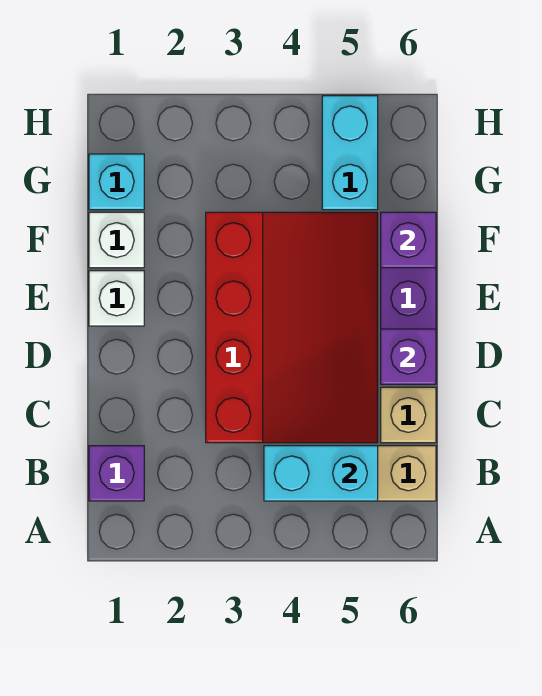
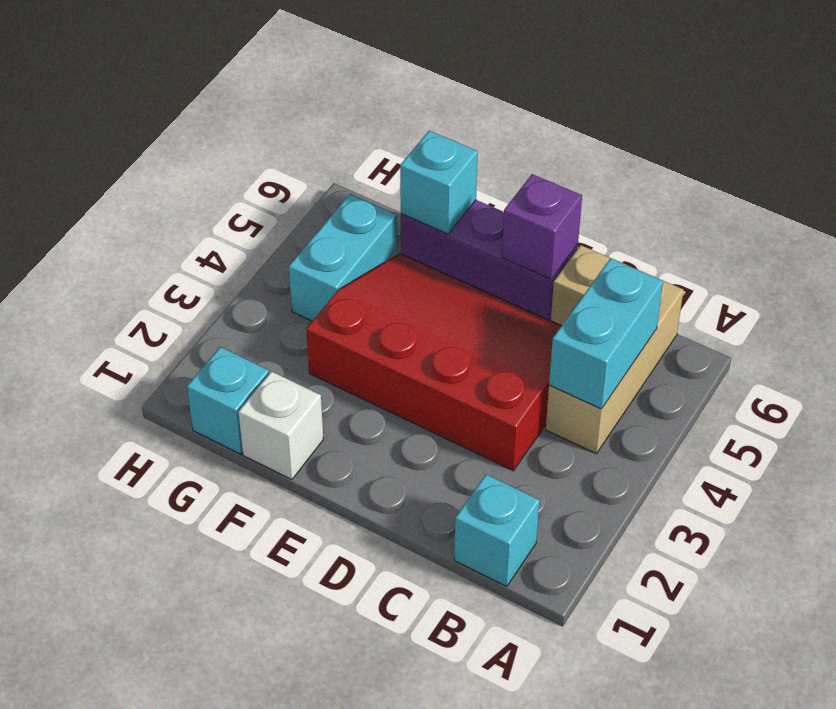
purple 1x1 brick [89,446,144,501] -> cyan 1x1 brick [454,474,540,586]
white 1x1 brick [89,271,144,326] -> none
purple 1x1 brick [381,212,436,268] -> cyan 1x1 brick [400,131,478,234]
cyan 1x2 brick [322,96,378,210] -> cyan 1x2 brick turned to [289,194,397,321]

